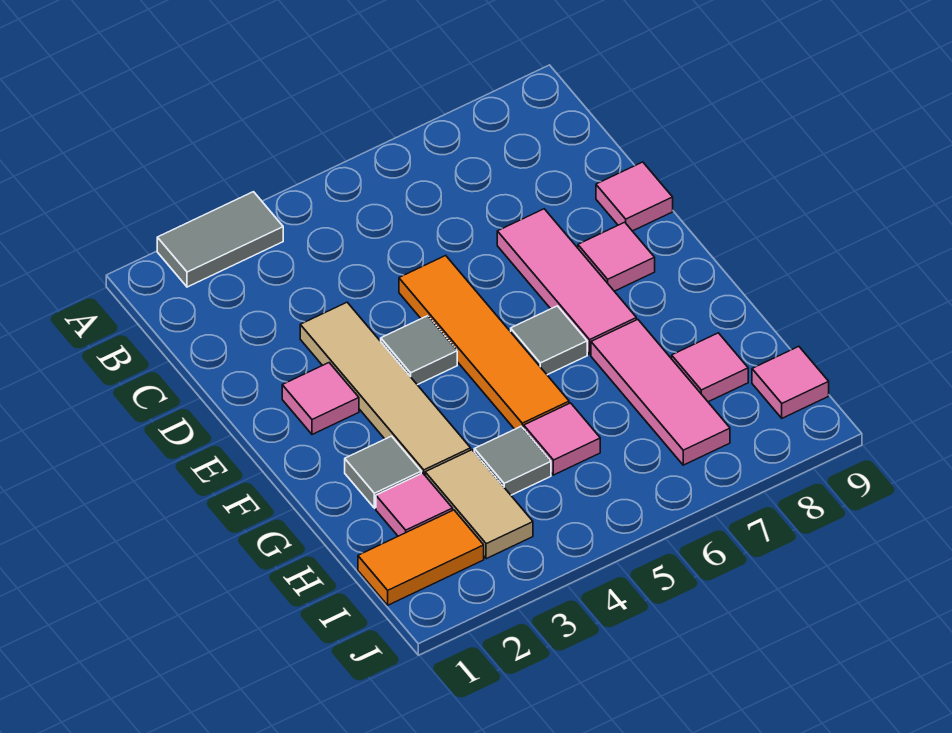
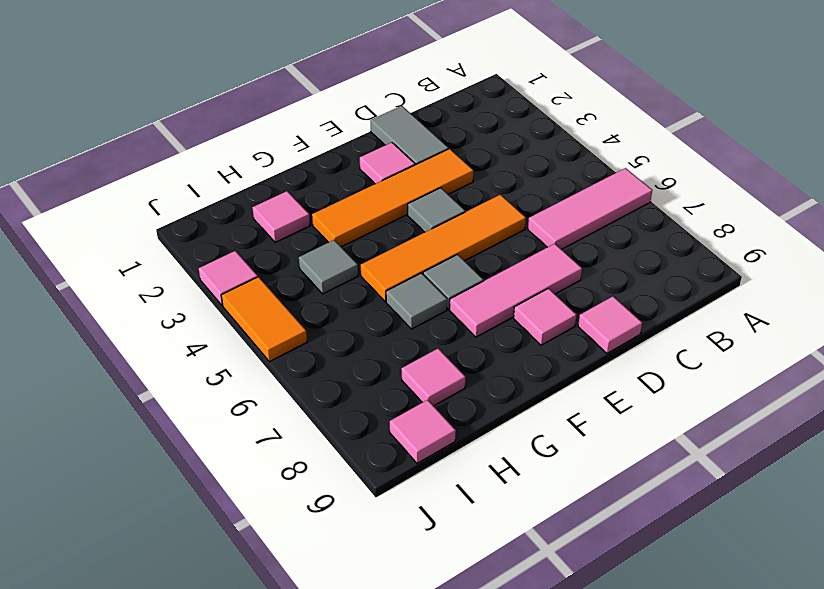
grey 1x2 tile [157,192,283,287] -> grey 1x2 tile moved to [370,106,448,165]
tan 1x4 tile [300,302,471,475] -> orange 1x4 tile [312,149,473,247]
grey 1x1 tile [345,436,421,508] -> grey 1x1 tile moved to [386,273,447,329]
pink 1x3 tile [591,319,730,465] -> pink 1x3 tile moved to [528,168,652,249]
tan 1x2 tile [425,450,533,559] -> none
pink 1x1 tile [524,403,600,475] -> pink 1x1 tile moved to [199,251,258,305]
orange 1x2 tile [358,510,484,605] -> orange 1x2 tile moved to [221,277,307,362]

